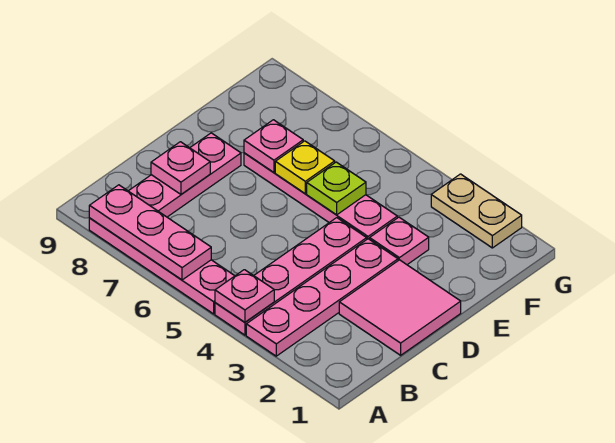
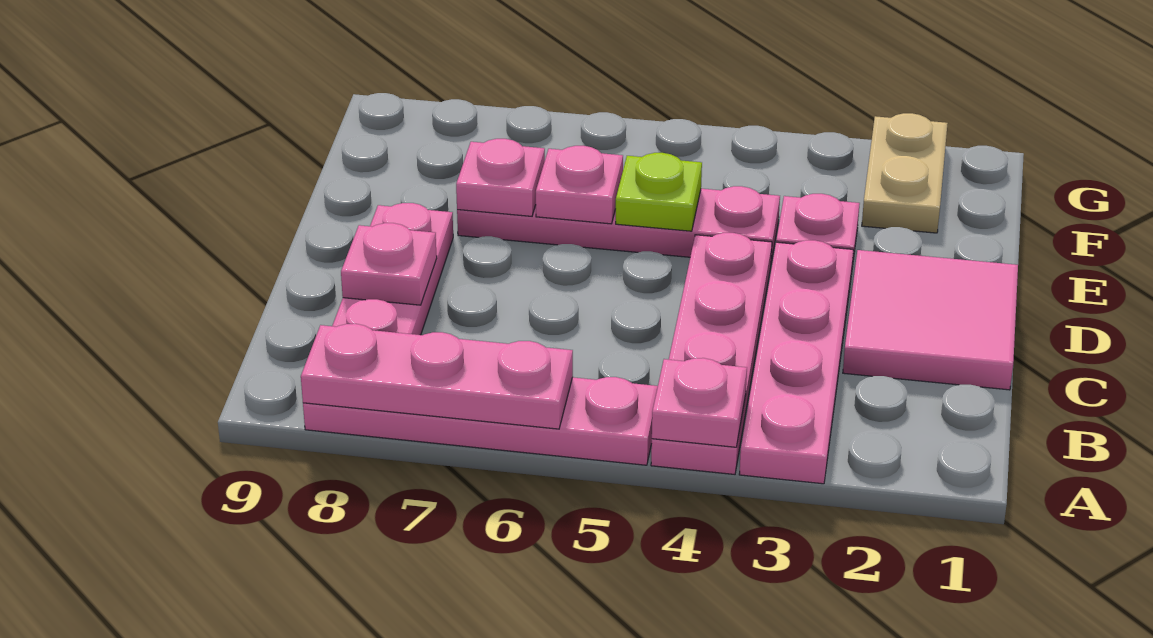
yellow 1x1 plate [275,141,335,194] -> pink 1x1 plate [536,146,623,224]
tan 1x2 plate [431,174,522,248] -> tan 1x2 plate turned to [862,113,948,233]

